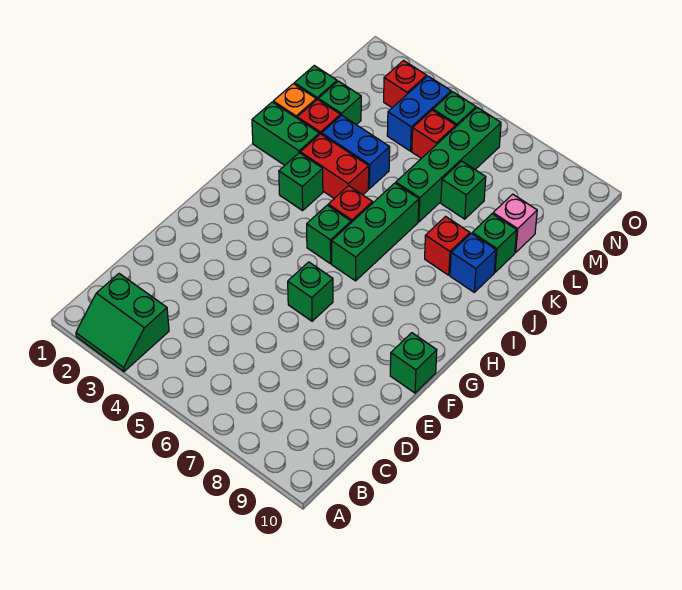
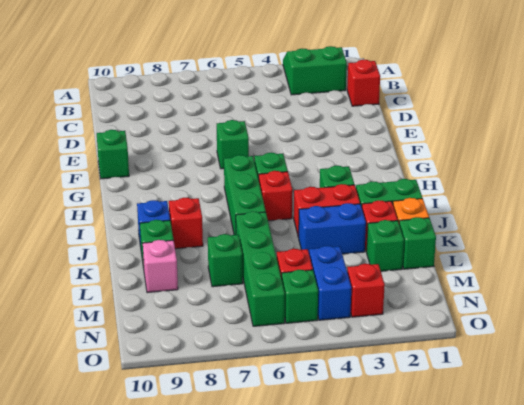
none -> red 1x1 brick [347,60,380,106]

